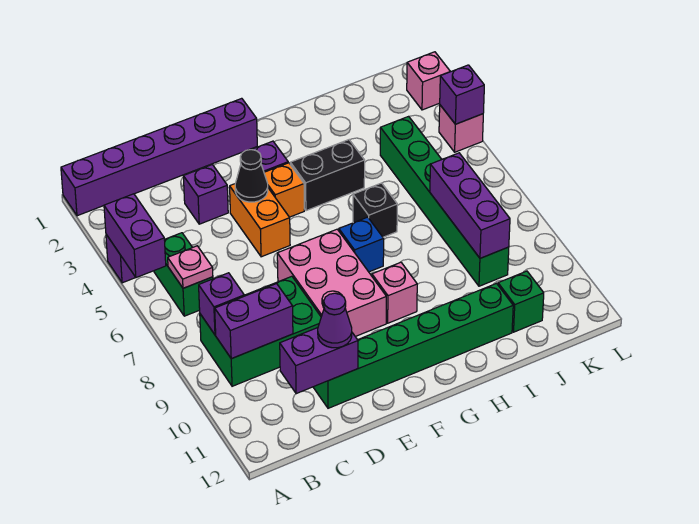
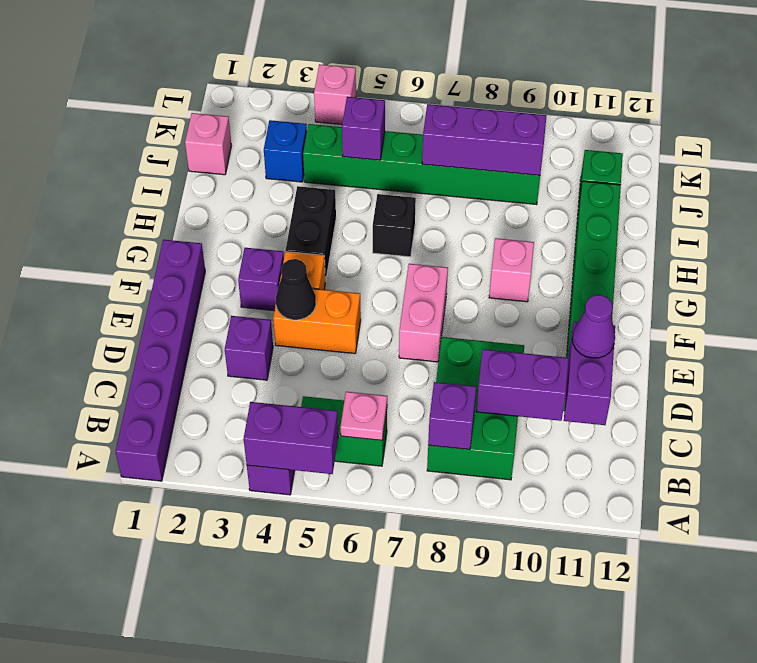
purple 1x2 brick [215,284,293,359] -> purple 1x2 brick turned to [476,349,569,421]
pink 2x3 brick [277,229,386,337] -> pink 1x2 brick [399,264,448,362]
blue 1x1 brick [339,217,384,272] -> blue 1x1 brick moved to [264,120,307,182]
pink 1x1 brick [407,52,450,110] -> pink 1x1 brick moved to [185,113,231,175]
purple 1x1 brick [440,65,484,124] -> purple 1x1 brick moved to [342,97,385,160]

